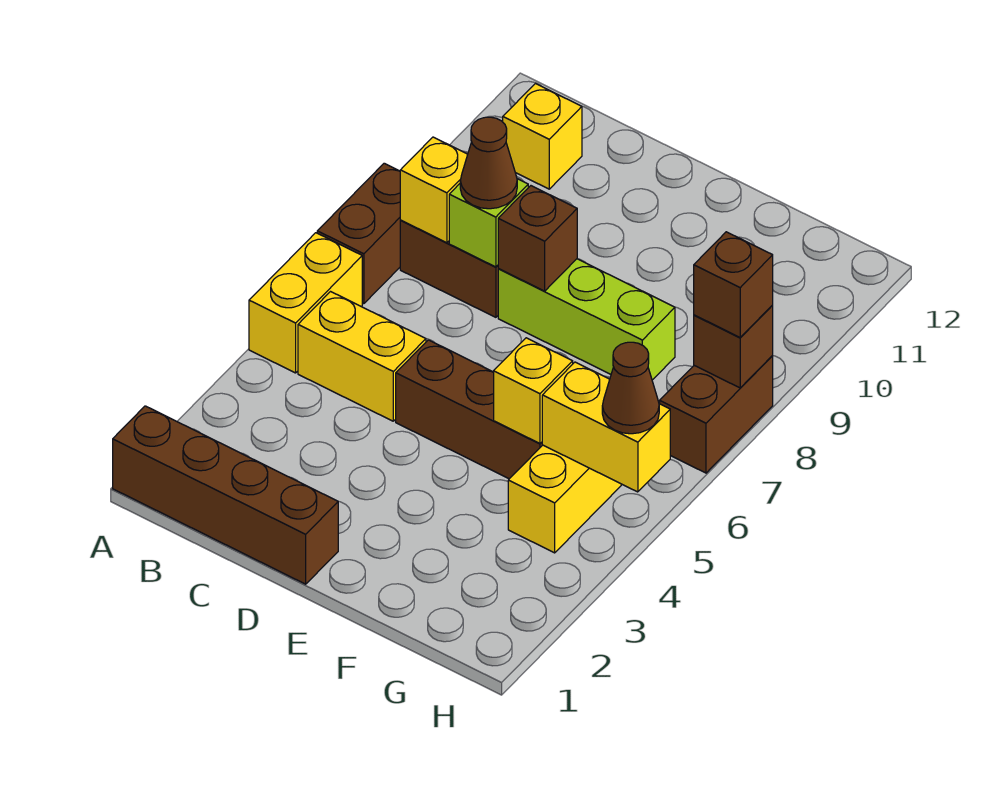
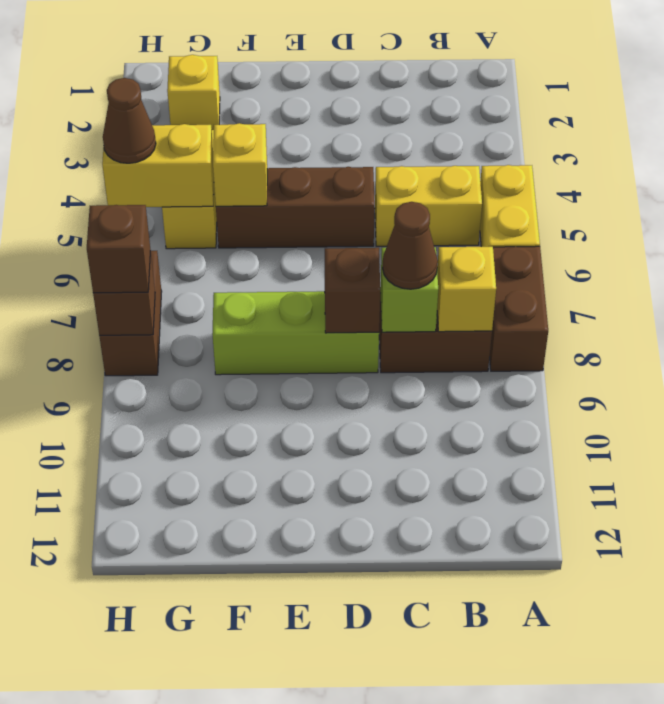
brown 1x4 brick [113,406,338,584] -> none
yellow 1x1 brick [503,84,582,189] -> yellow 1x1 brick moved to [167,55,220,130]

